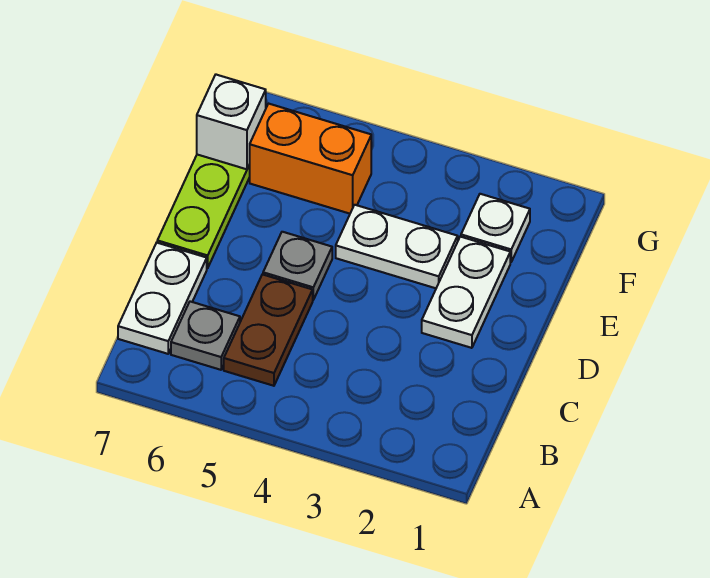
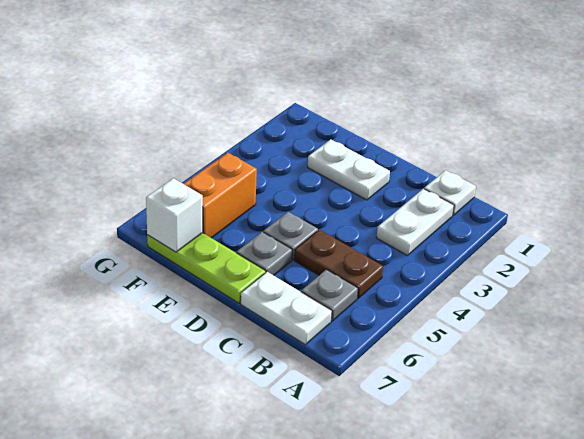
none -> grey 1x1 plate [237,232,292,275]
white 1x2 plate [336,205,458,288] -> white 1x2 plate moved to [376,189,454,255]
white 1x1 plate [461,194,530,262] -> white 1x1 plate moved to [424,170,476,215]

